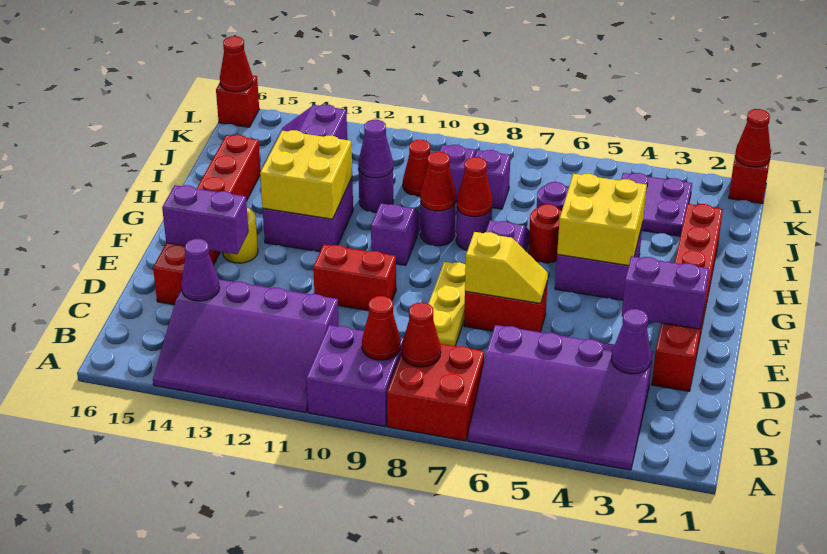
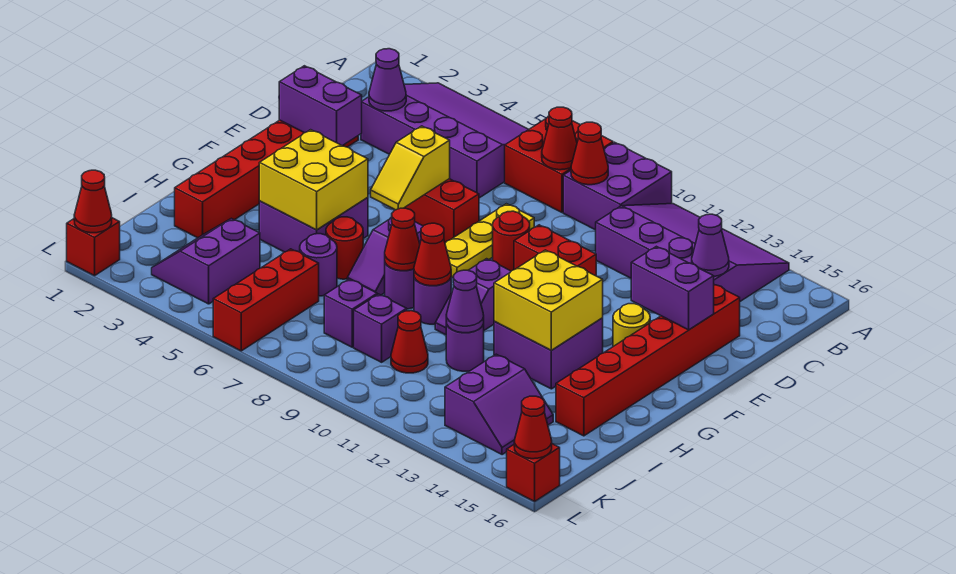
yellow 1x2 slope [465,232,548,303] -> yellow 1x2 slope turned to [371,126,450,210]
none -> red 1x1 round brick [493,211,530,271]
purple 2x2 plate [621,173,692,236] -> purple 2x2 slope [152,218,260,304]
none -> red 1x3 brick [213,249,319,351]

